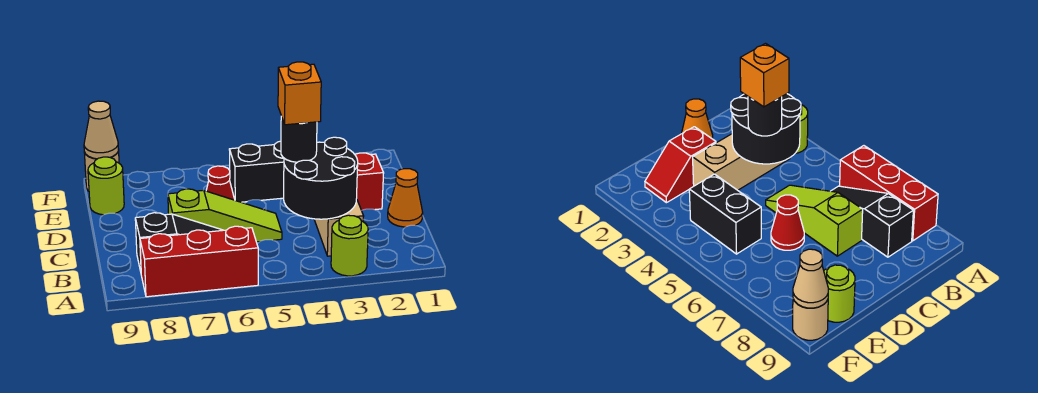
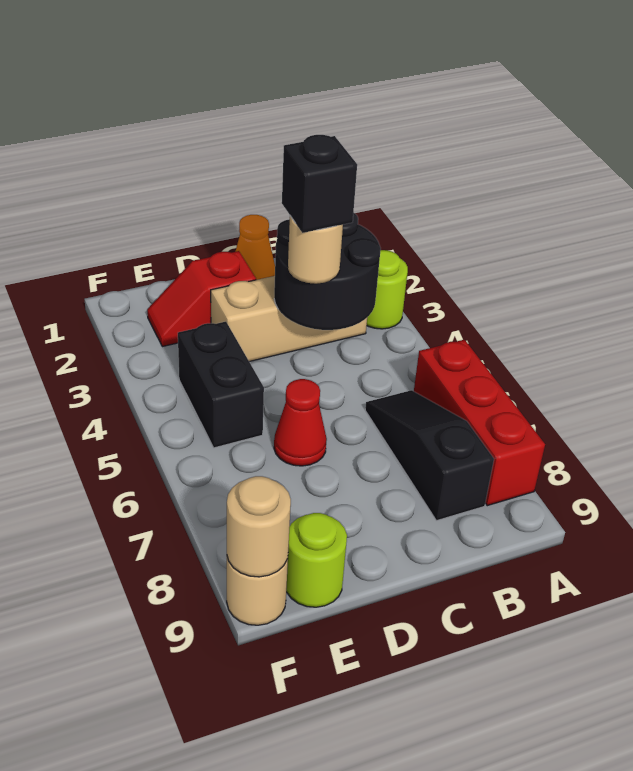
black 1x1 round brick [281,117,317,162] -> tan 1x1 round brick [288,216,343,284]
orange 1x1 brick [278,62,321,125] -> black 1x1 brick [282,135,357,233]
lime 1x3 slope [168,189,282,242] -> none
tan 1x1 cone [84,101,118,159] -> tan 1x1 round brick [227,476,291,577]

